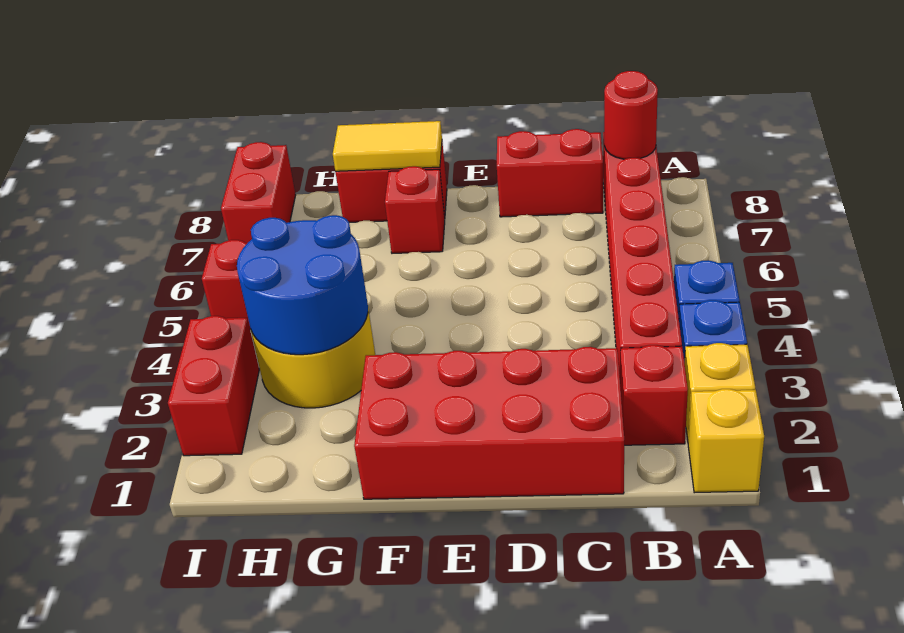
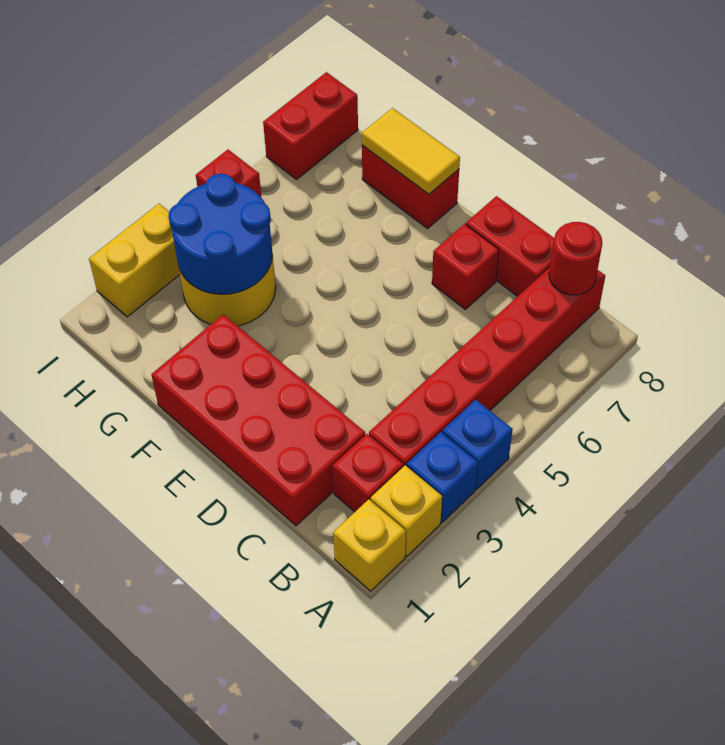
red 1x1 brick [385,166,445,253] -> red 1x1 brick moved to [432,224,499,309]
red 1x2 brick [168,316,259,456] -> yellow 1x2 brick [89,204,180,317]

